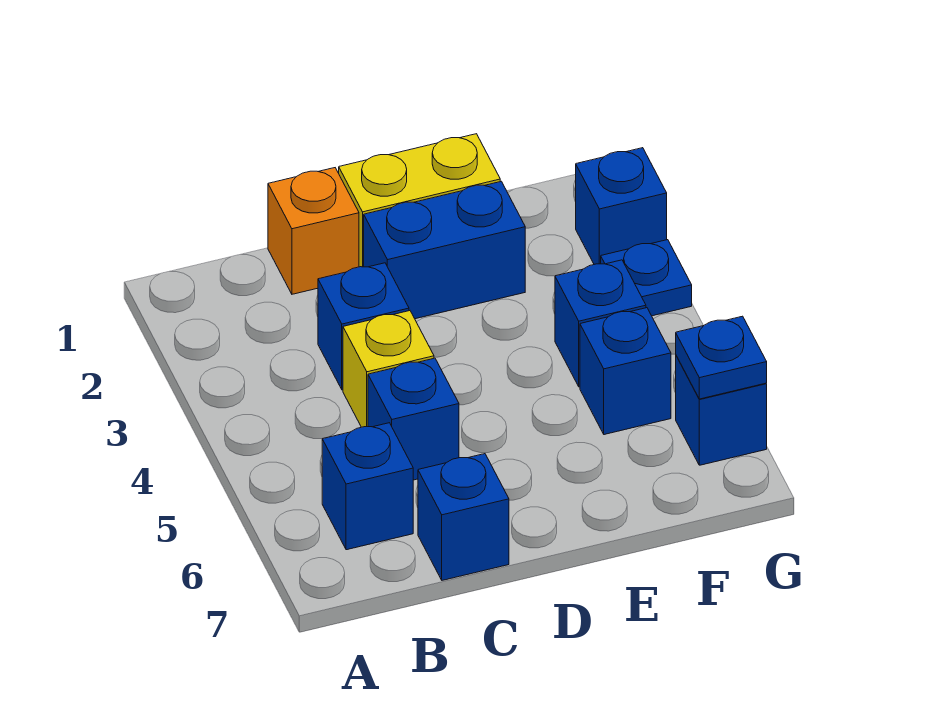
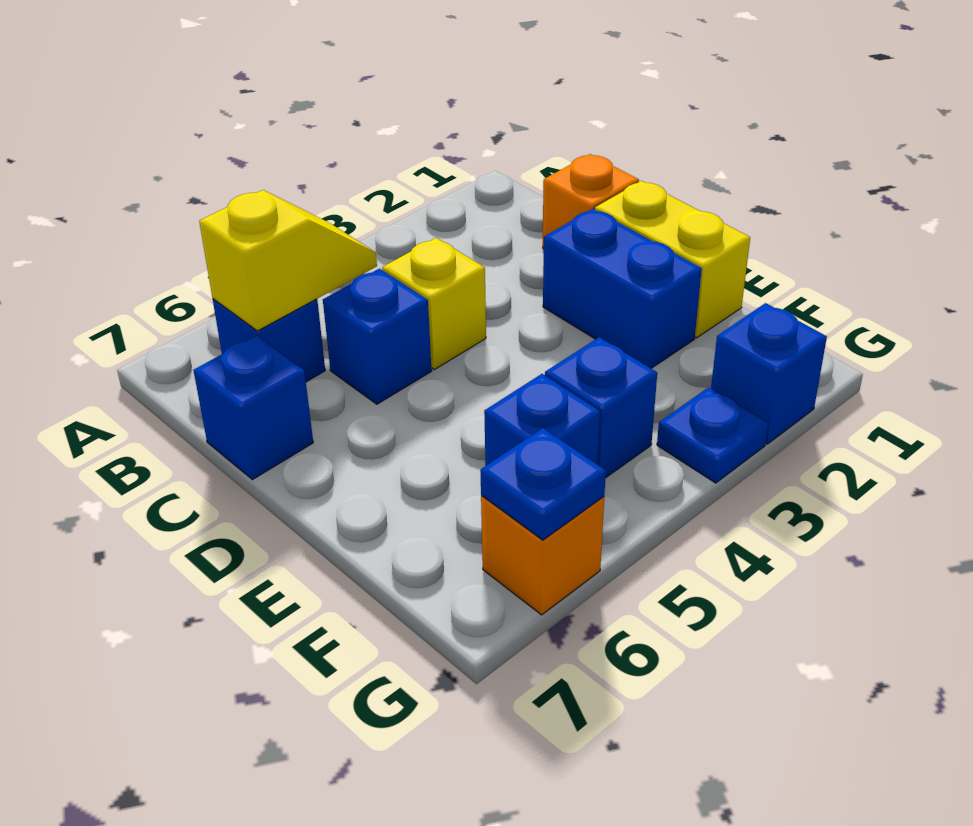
none -> yellow 1x2 slope [199,190,377,331]
blue 1x1 brick [318,263,409,390] -> none
blue 1x1 brick [676,356,767,465] -> orange 1x1 brick [481,496,604,615]

